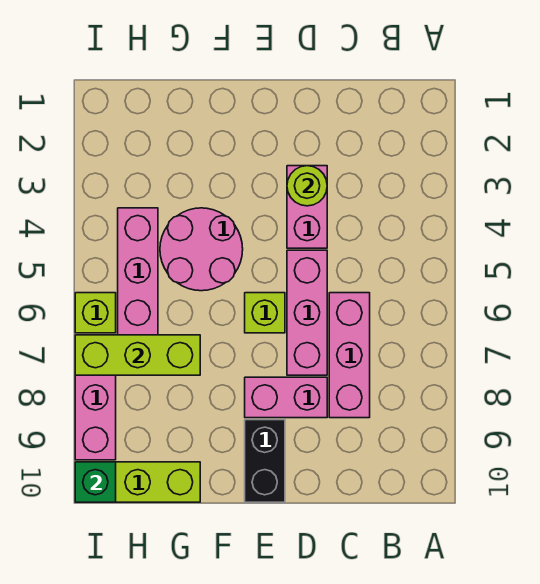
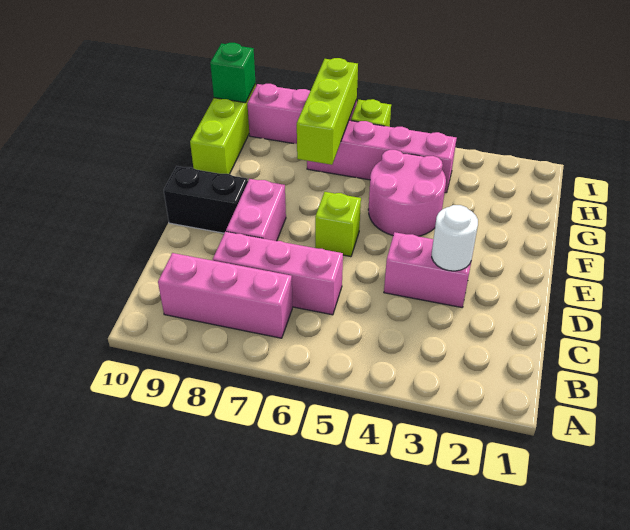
lime 1x1 round brick [287,166,327,206] -> white 1x1 round brick [432,205,478,271]
pink 1x3 brick [287,250,327,375] -> pink 1x3 brick moved to [158,253,292,338]

